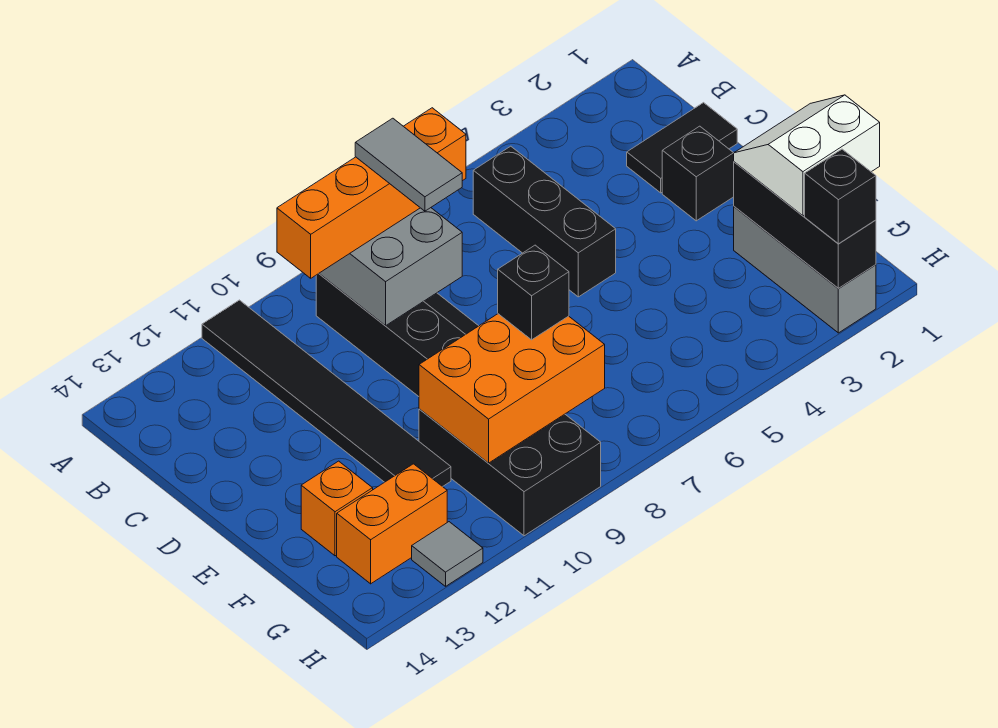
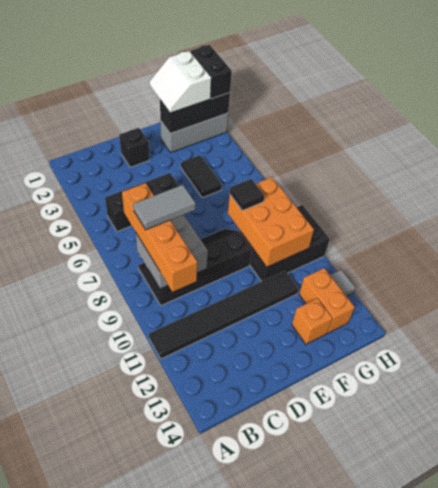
black 1x2 tile [627,103,737,193] -> black 1x2 tile moved to [181,155,222,198]
black 1x1 brick [498,245,569,340] -> black 1x1 tile [230,179,264,211]
black 1x1 brick [805,149,876,244] -> black 1x2 brick [190,45,232,99]

